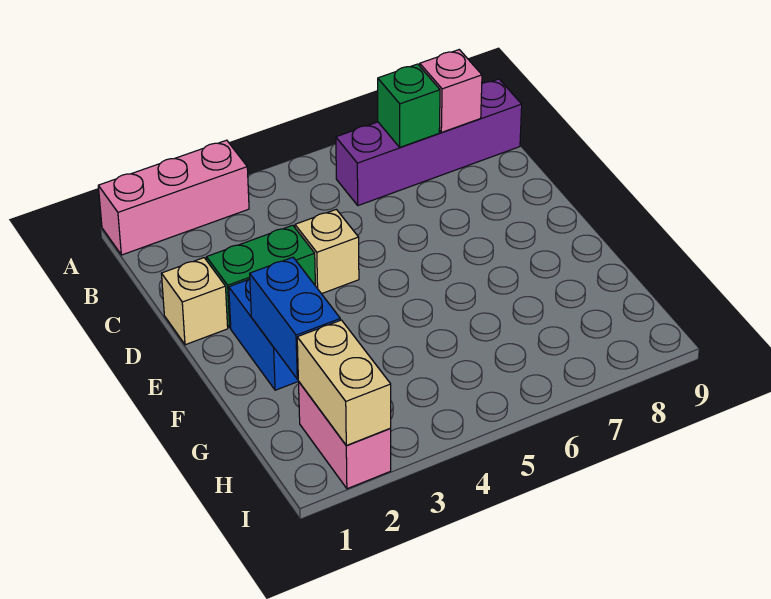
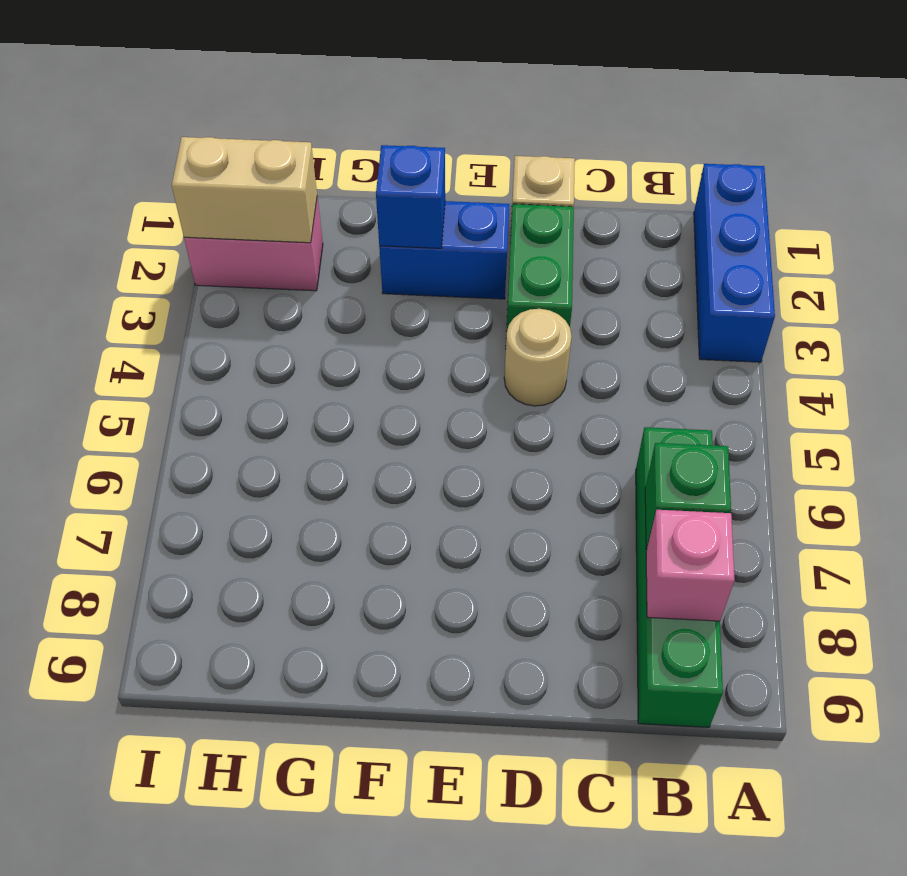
pink 1x3 brick [98,140,249,255] -> blue 1x3 brick [694,164,775,362]
purple 1x4 brick [336,79,522,206] -> green 1x4 brick [636,427,723,727]
tan 1x1 brick [295,209,359,294] -> tan 1x1 round brick [504,309,571,406]
blue 1x2 brick [250,257,340,379] -> blue 1x1 brick [376,145,445,248]

